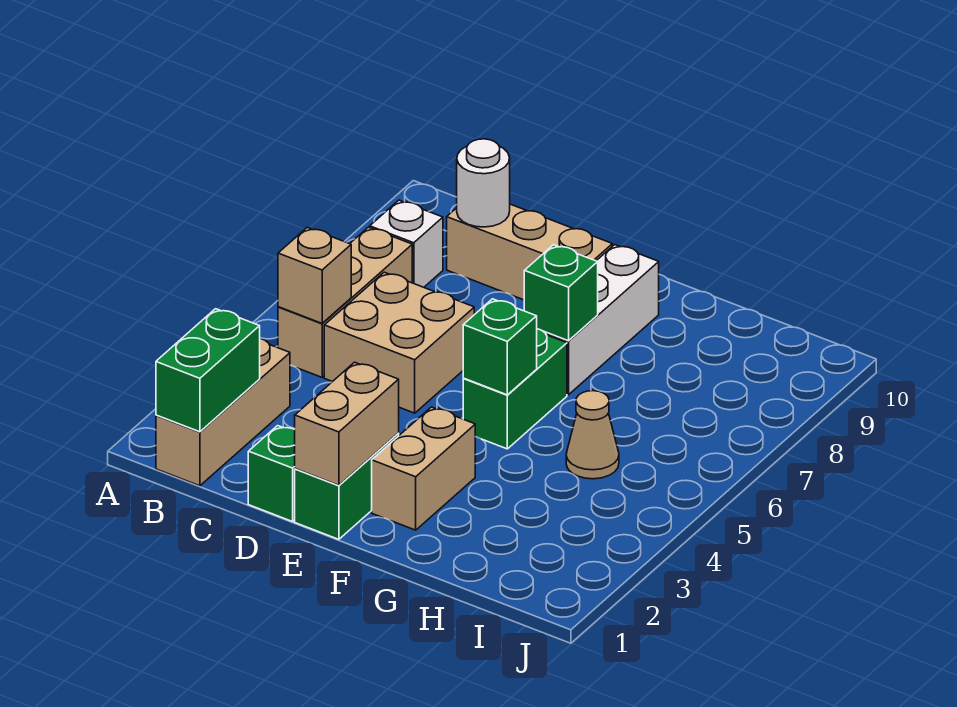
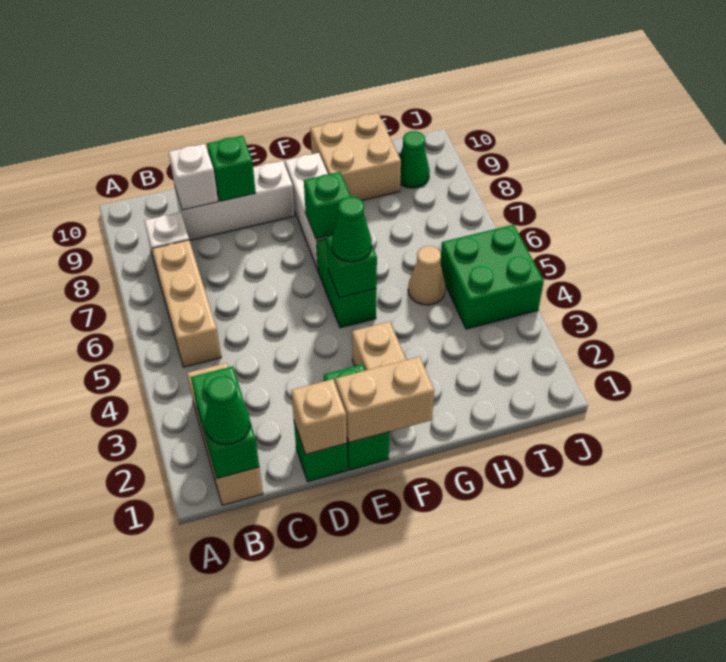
none -> green 1x1 cone [205,376,250,445]
tan 1x1 brick [278,227,351,323] -> tan 1x1 brick moved to [291,379,347,454]
tan 2x2 brick [324,272,474,413] -> tan 2x2 brick moved to [310,113,401,200]
tan 1x3 brick [447,204,612,300] -> white 1x3 brick [175,161,295,240]
white 1x1 round brick [457,139,510,227] -> white 1x1 brick [169,144,218,210]
none -> green 1x1 brick [207,136,256,201]
tan 1x2 brick [295,362,399,485] -> tan 1x2 brick turned to [335,356,434,443]
none -> green 1x1 cone [332,197,372,262]
none -> green 2x2 brick [440,225,544,329]
none -> green 1x1 cone [399,131,430,188]

